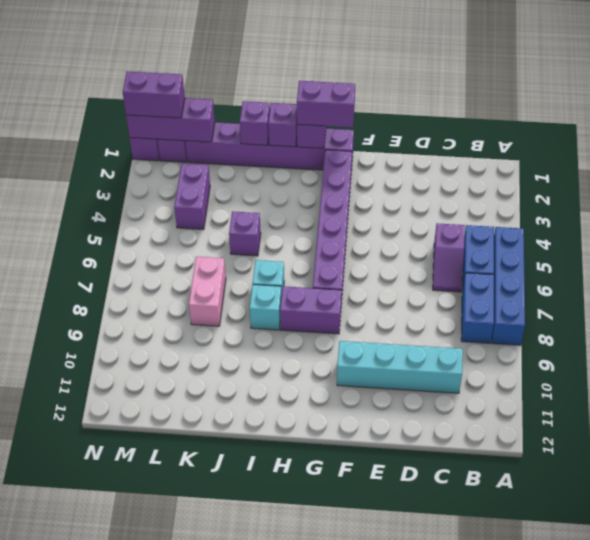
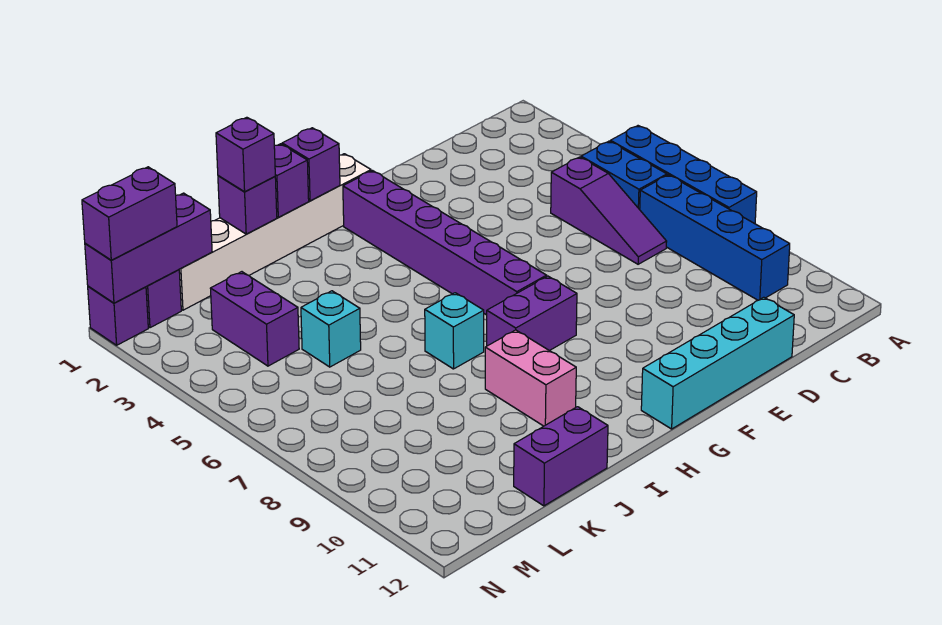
blue 1x2 brick [461,273,494,343] -> blue 1x4 brick [640,175,790,300]
purple 1x2 slope [433,223,465,292] -> purple 1x3 slope [551,157,667,264]
cyan 1x4 brick [337,341,463,393] -> cyan 1x4 brick moved to [641,297,794,429]
purple 1x6 brick [185,122,354,171] -> white 1x6 brick [179,154,371,310]
purple 1x2 brick [297,81,355,127] -> purple 1x2 brick moved to [514,407,608,506]
cyan 1x1 brick [250,285,281,330] -> cyan 1x1 brick moved to [301,291,361,367]
purple 1x1 brick [229,211,261,256] -> purple 1x1 brick moved to [216,117,275,192]
pink 1x2 brick [189,257,226,326] -> pink 1x2 brick moved to [485,330,576,426]

